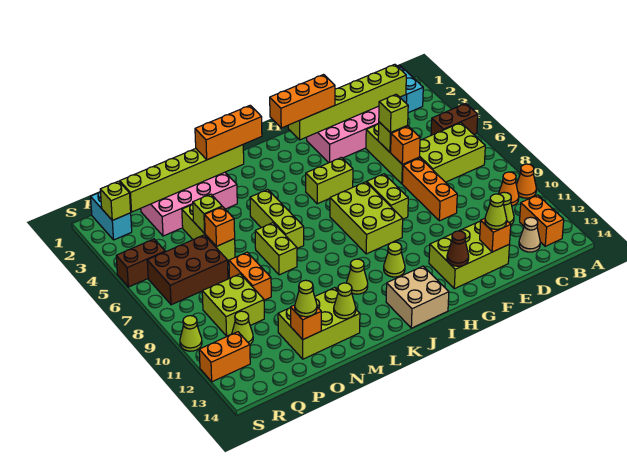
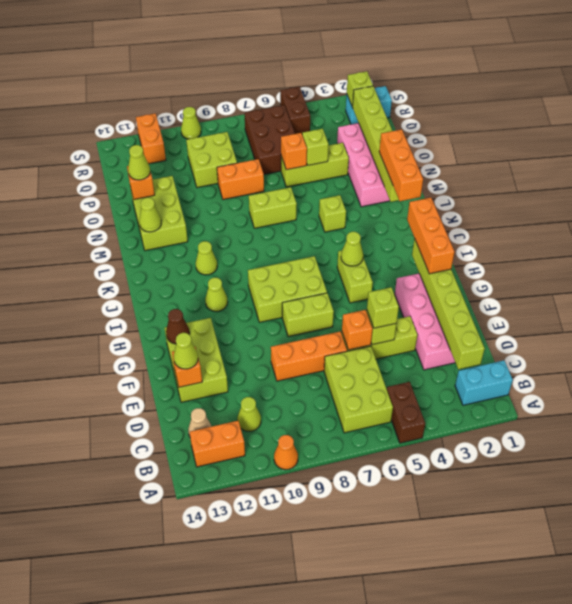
orange 1x1 cone [498,172,519,206] -> none
tan 2x2 brick [386,266,449,328] -> none
lime 1x3 brick [250,190,304,248] -> lime 1x1 brick [319,195,346,232]
lime 1x1 cone [232,311,253,344] -> lime 1x1 cone moved to [341,232,363,266]

